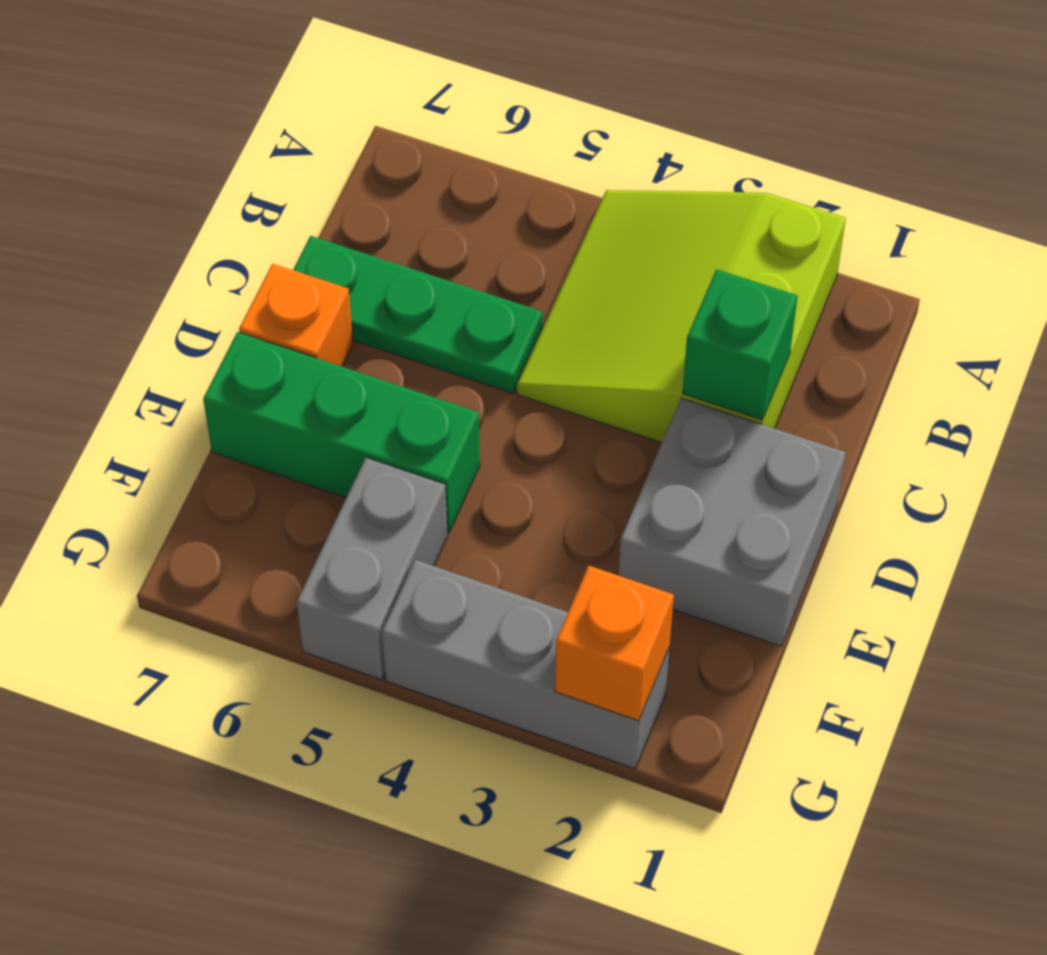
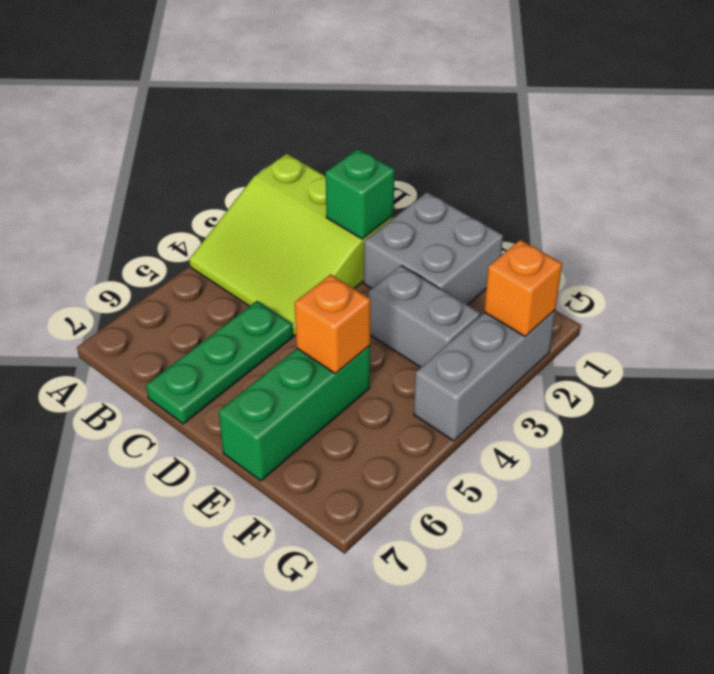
orange 1x1 brick [239,264,353,366] -> orange 1x1 brick moved to [295,275,371,373]
grey 1x2 brick [297,458,447,680] -> grey 1x2 brick moved to [369,265,481,367]

